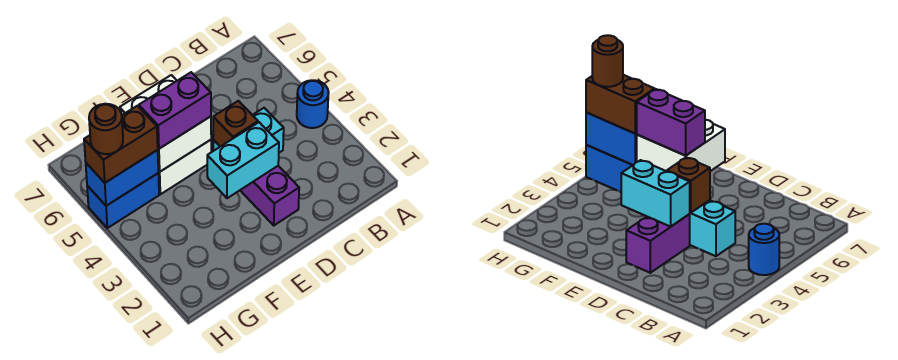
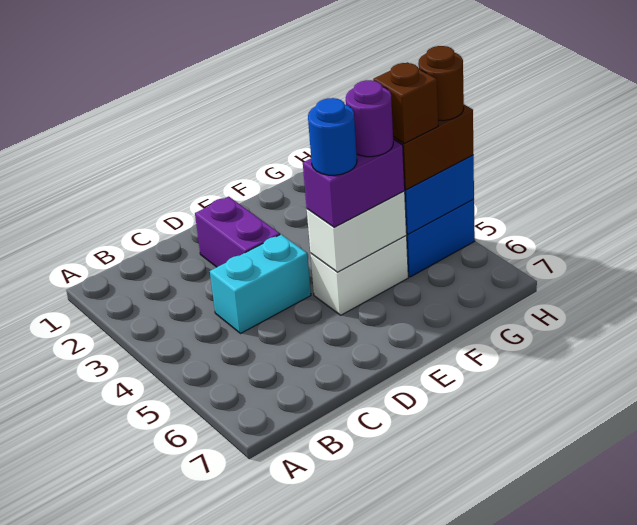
blue 1x1 round brick [297,80,329,128] -> blue 1x1 round brick moved to [308,98,357,175]
cyan 1x2 brick [207,122,279,198] -> none
brown 1x1 brick [213,101,258,147] -> brown 1x1 brick moved to [373,62,438,143]
white 2x2 brick [120,75,211,172] -> white 1x2 brick [307,191,407,272]
none -> purple 1x1 round brick [346,80,393,157]

